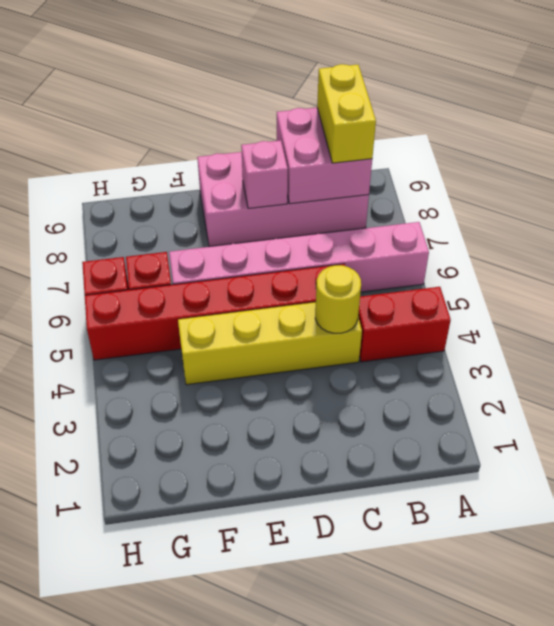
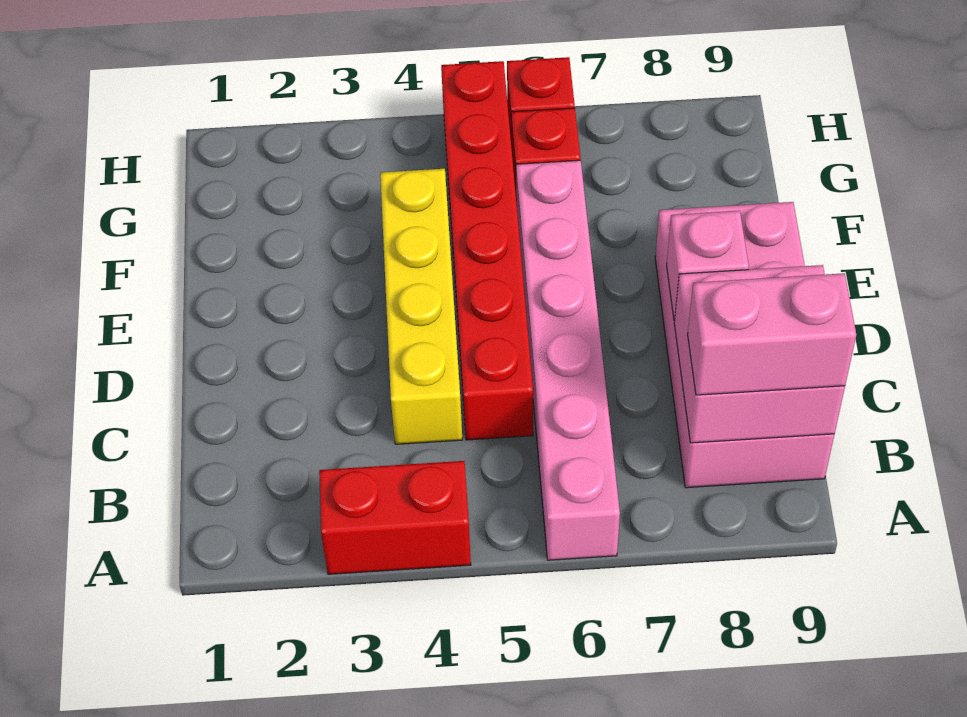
red 1x2 brick [358,287,451,362] -> red 1x2 brick turned to [319,461,471,574]
yellow 1x2 brick [317,64,376,163] -> pink 1x2 brick [688,273,856,395]
yellow 1x1 round brick [315,265,361,333] -> none

